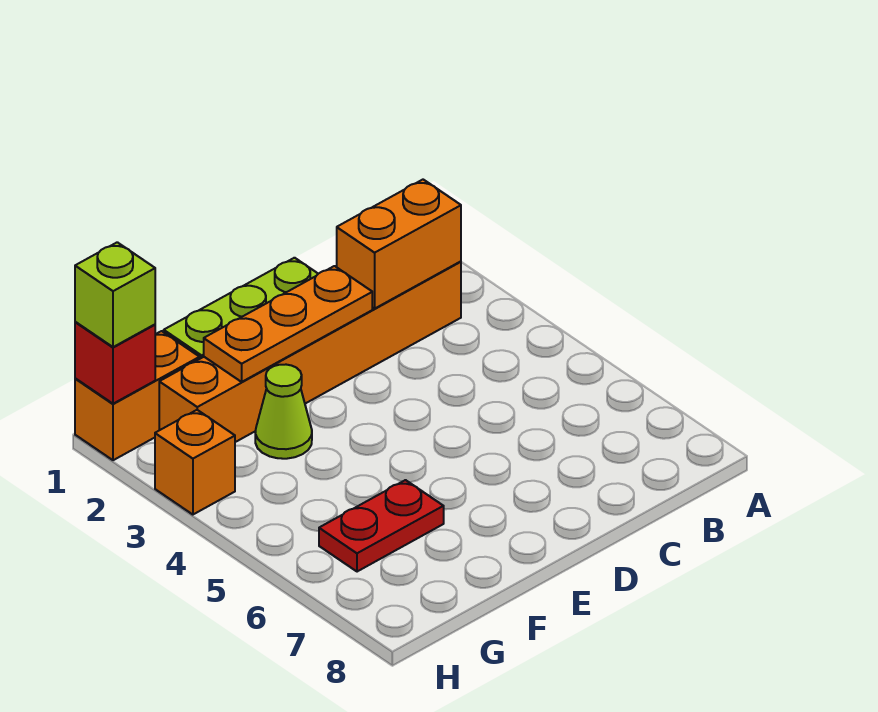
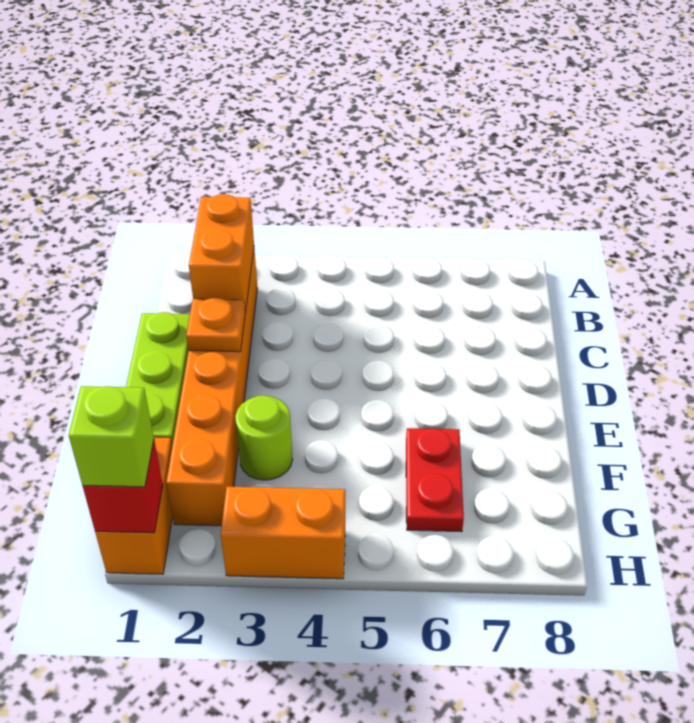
orange 1x3 plate [204,266,372,382] -> orange 1x1 plate [186,298,245,352]
lime 1x1 cone [255,365,312,459] -> lime 1x1 round brick [235,395,293,480]
orange 1x1 brick [155,410,235,515] -> orange 1x2 brick [221,486,345,579]

